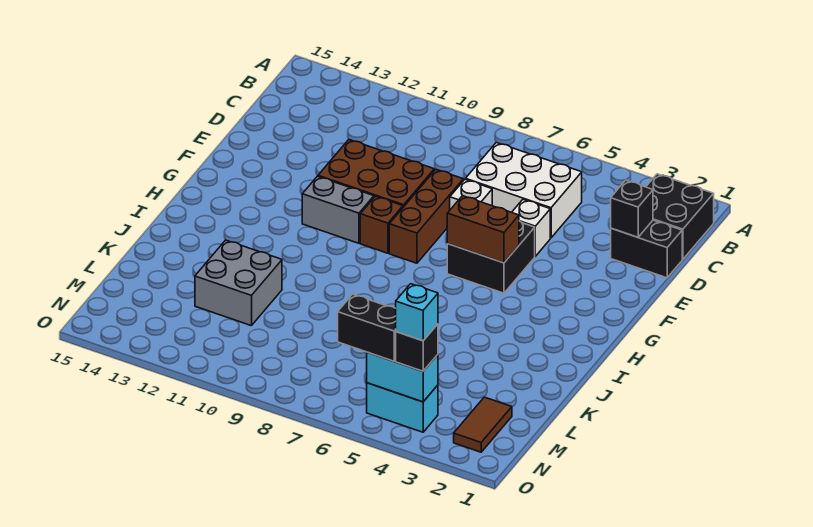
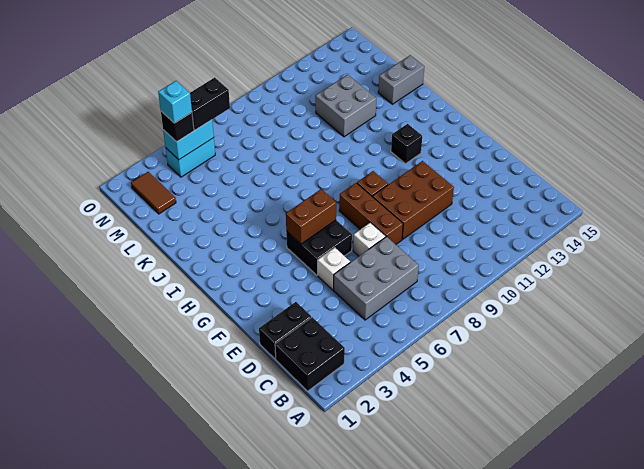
white 2x3 brick [466,143,582,238] -> grey 2x3 brick [334,237,419,320]
black 1x1 brick [611,180,653,237] -> black 1x1 brick moved to [391,124,422,164]
grey 1x2 brick [302,176,374,243] -> grey 1x2 brick moved to [378,55,424,104]

